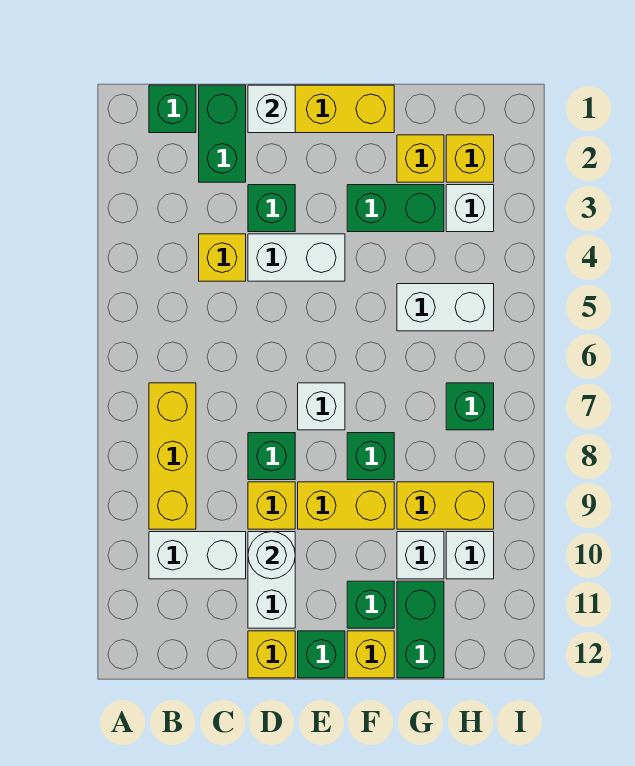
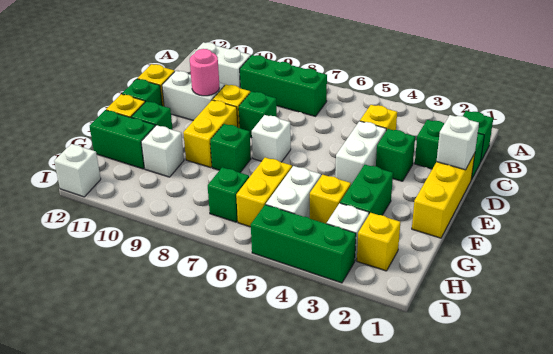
yellow 1x3 brick [149,383,196,529] -> green 1x3 brick [240,55,327,116]
white 1x2 brick [149,532,246,579] -> white 1x2 brick turned to [190,42,251,88]
white 1x1 round brick [248,532,295,579] -> pink 1x1 round brick [190,49,219,96]
yellow 1x1 brick [397,135,444,182] -> yellow 1x1 brick moved to [310,175,351,224]
yellow 1x2 brick [397,482,494,529] -> yellow 1x2 brick moved to [236,158,292,227]
white 1x1 brick [446,532,494,579] -> white 1x1 brick moved to [54,144,101,197]
none -> green 1x3 brick [251,205,356,283]

